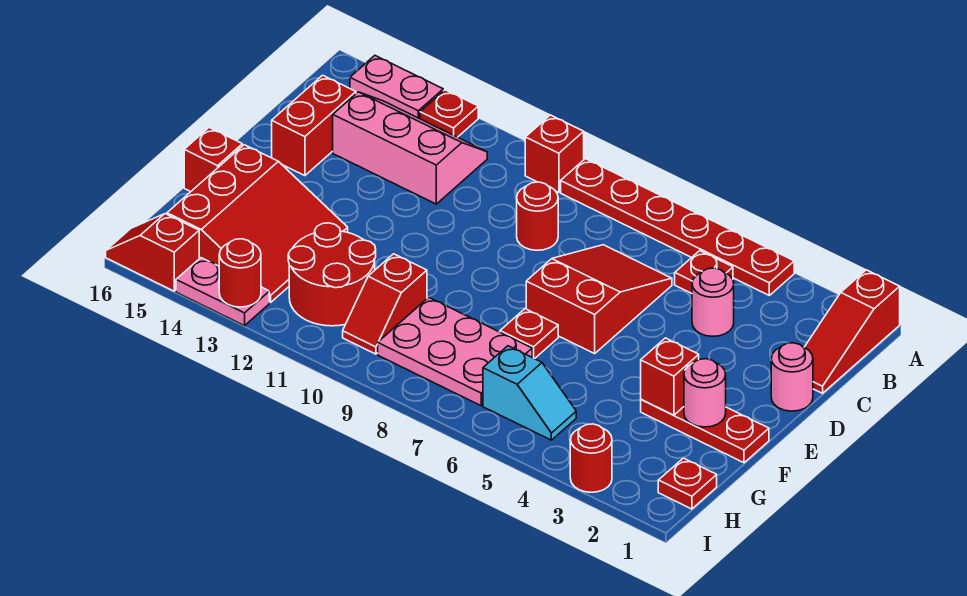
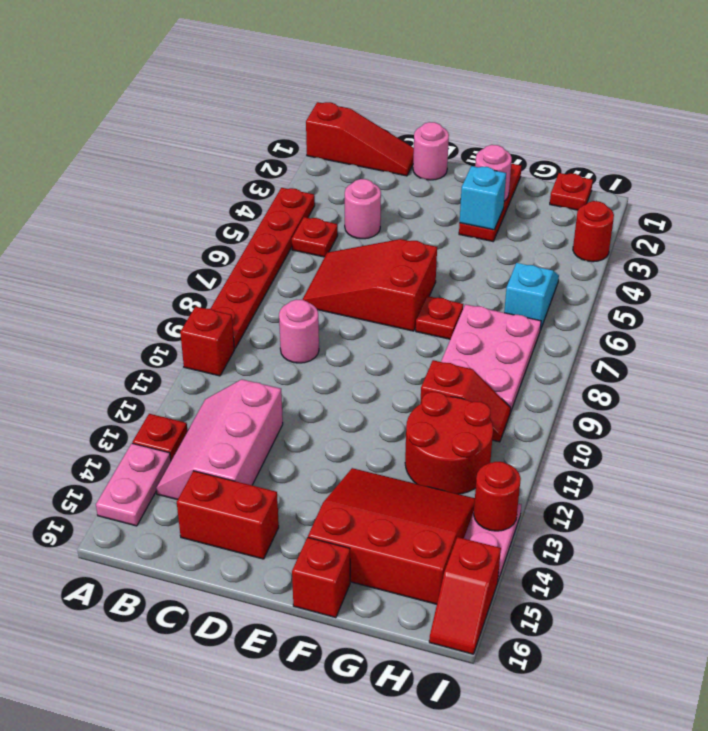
red 1x1 round brick [517,182,558,250] -> pink 1x1 round brick [279,300,319,363]
red 1x1 brick [641,338,699,415] -> cyan 1x1 brick [460,166,506,230]

